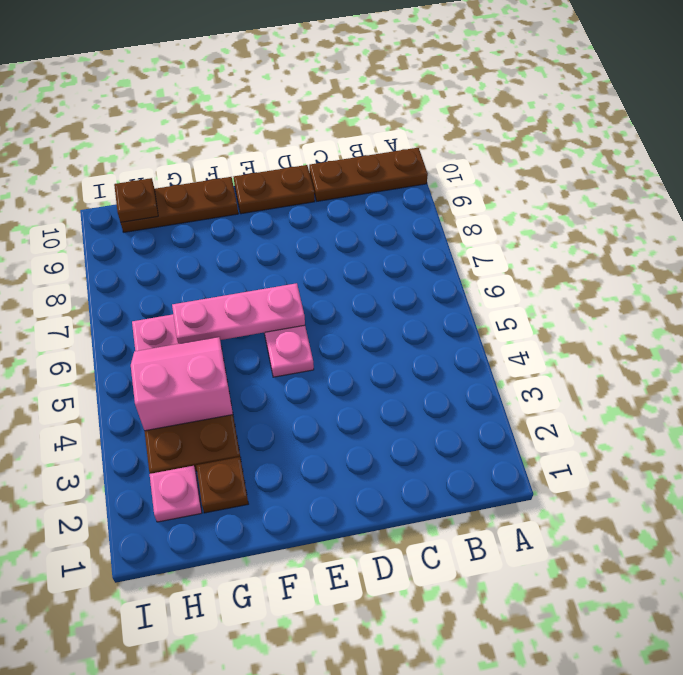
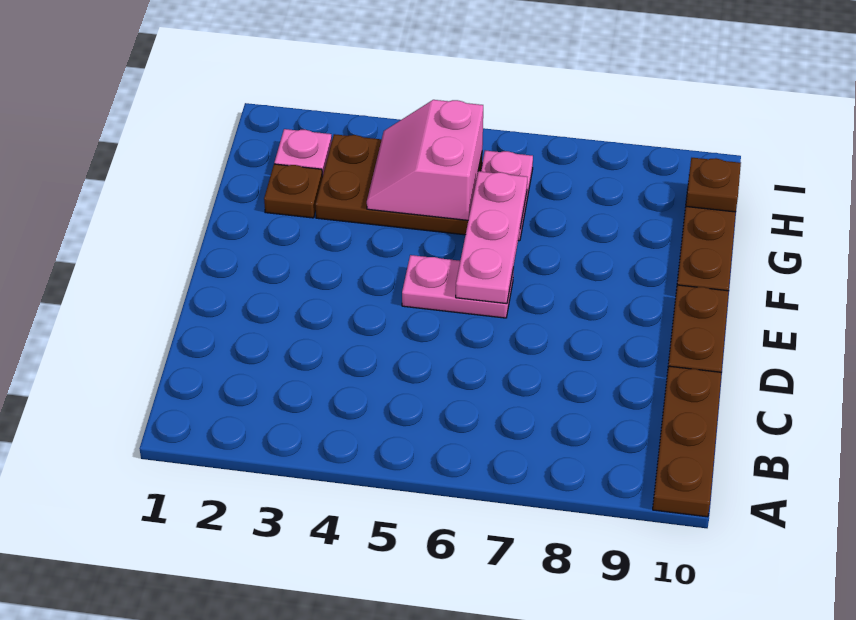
pink 2x2 slope [131,337,233,431] -> pink 2x2 slope turned to [367,100,483,220]

